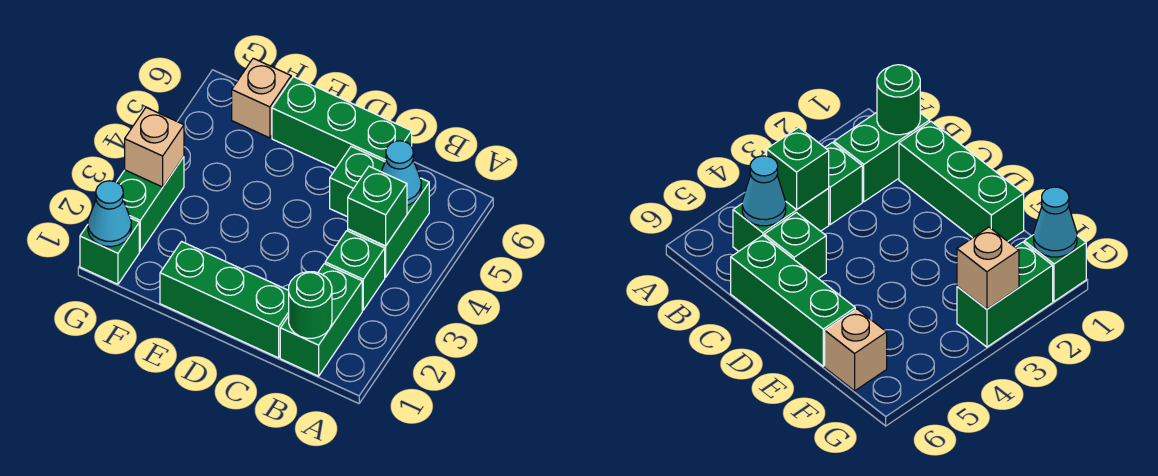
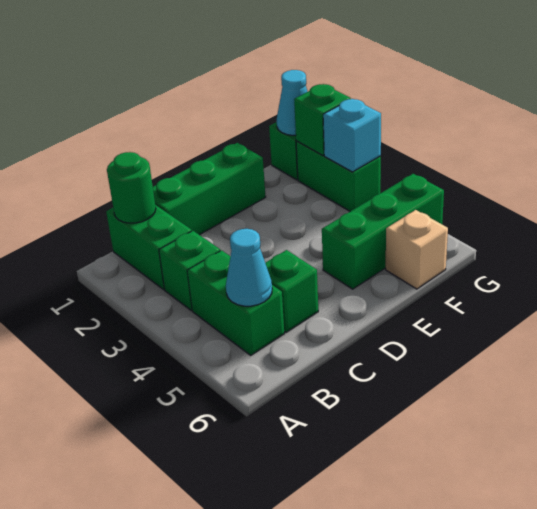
green 1x1 brick [348,166,407,246] -> green 1x1 brick moved to [294,84,351,155]
green 1x3 brick [272,77,412,168] -> green 1x3 brick moved to [322,174,444,289]
tan 1x1 brick [125,108,184,187] -> cyan 1x1 brick [323,99,381,172]

